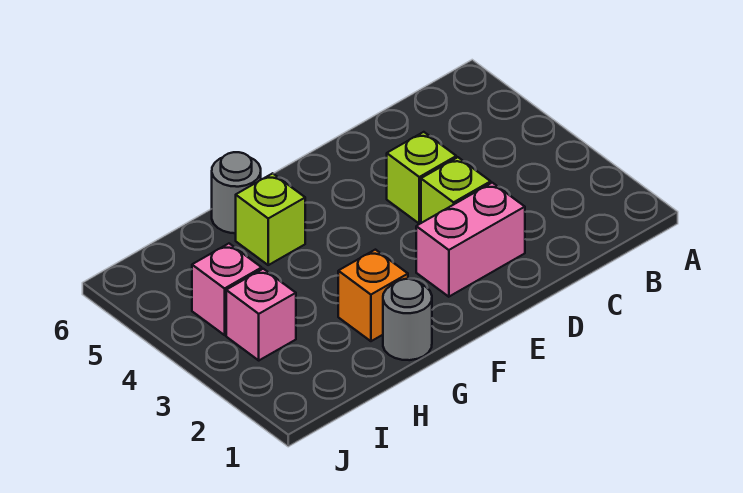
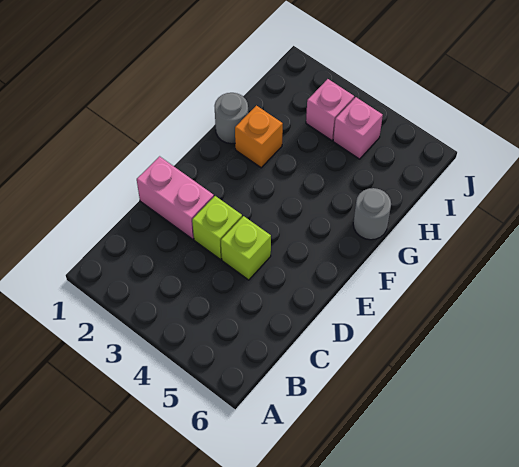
pink 1x2 brick [416,183,525,297] -> pink 1x2 brick turned to [137,156,214,239]
lime 1x1 brick [236,173,305,265] -> none

